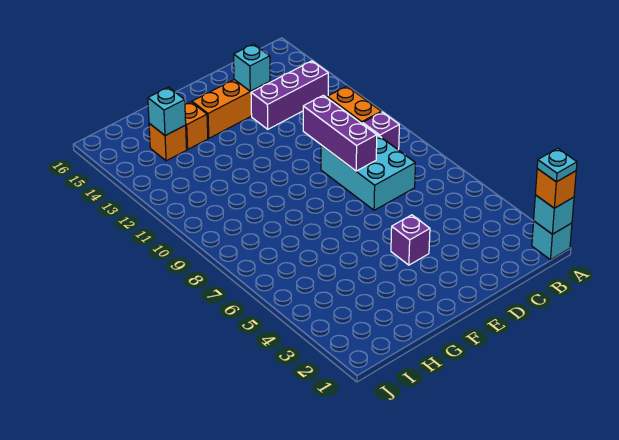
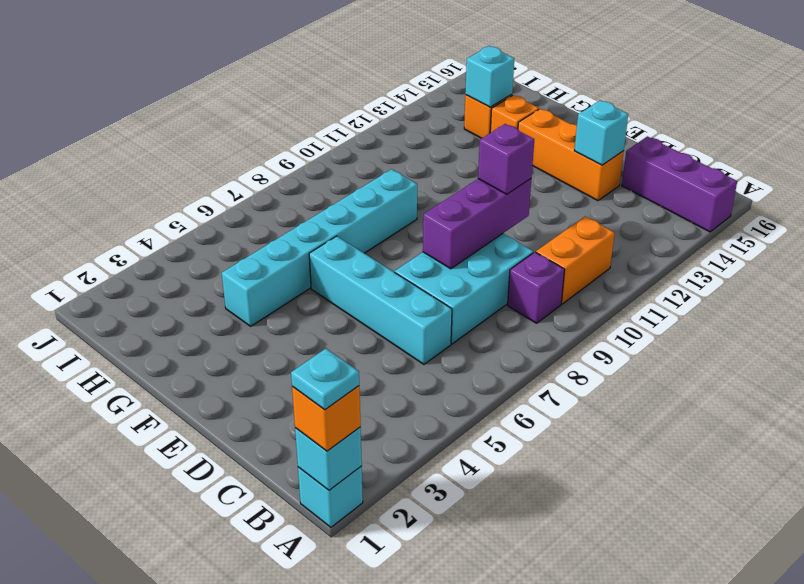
purple 1x3 brick [251,61,328,129] -> purple 1x3 brick moved to [622,136,737,232]
none -> cyan 1x4 brick [309,236,452,364]
purple 1x1 brick [391,215,430,265] -> purple 1x1 brick moved to [478,124,534,194]
none -> cyan 1x6 brick [222,169,417,326]

